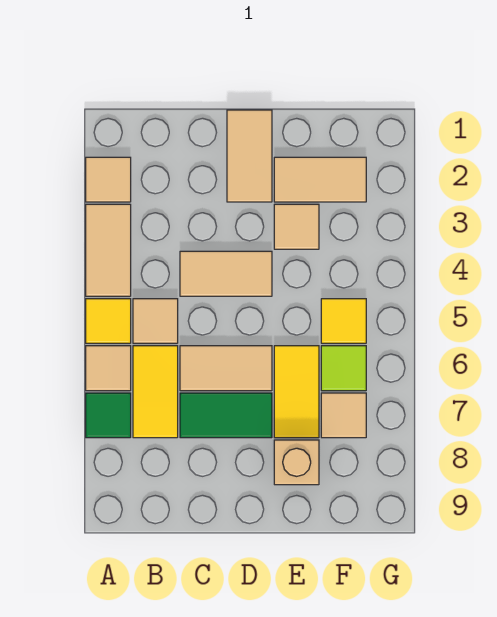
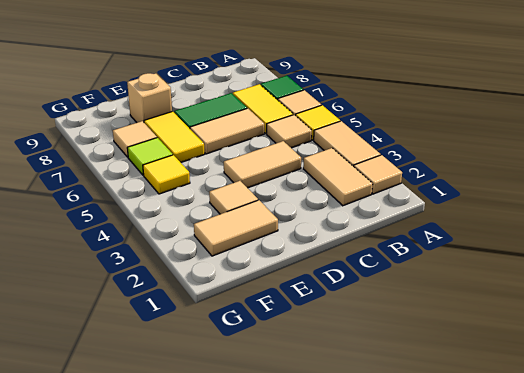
tan 1x2 tile [227,110,272,202] -> tan 1x2 tile moved to [303,148,373,206]

